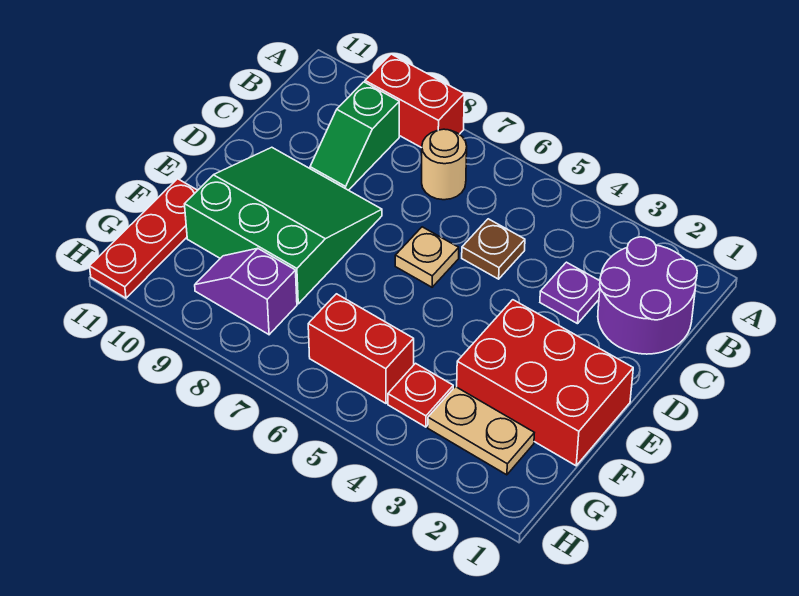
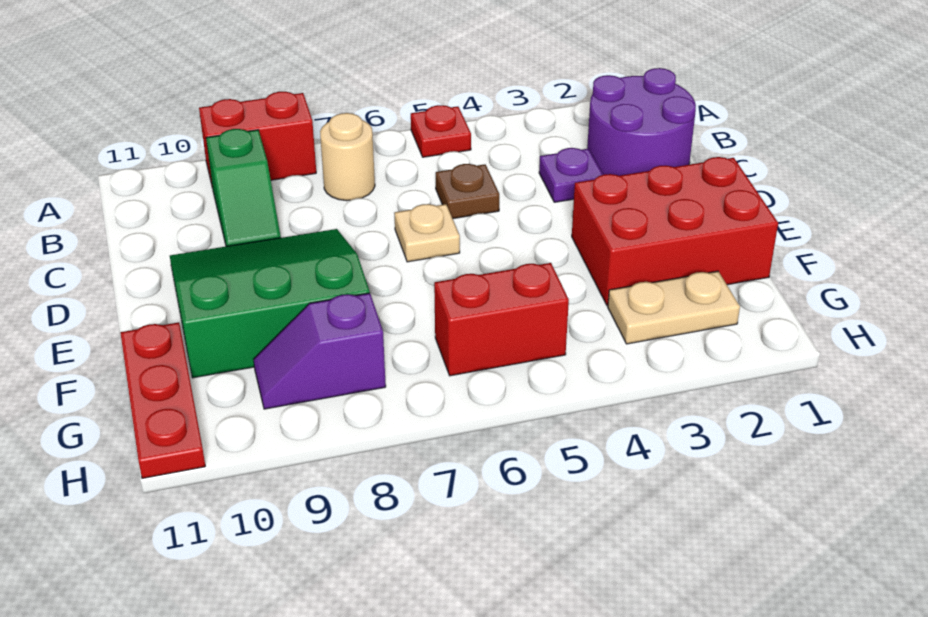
red 1x1 plate [388,363,453,427] -> red 1x1 plate moved to [411,105,471,157]

